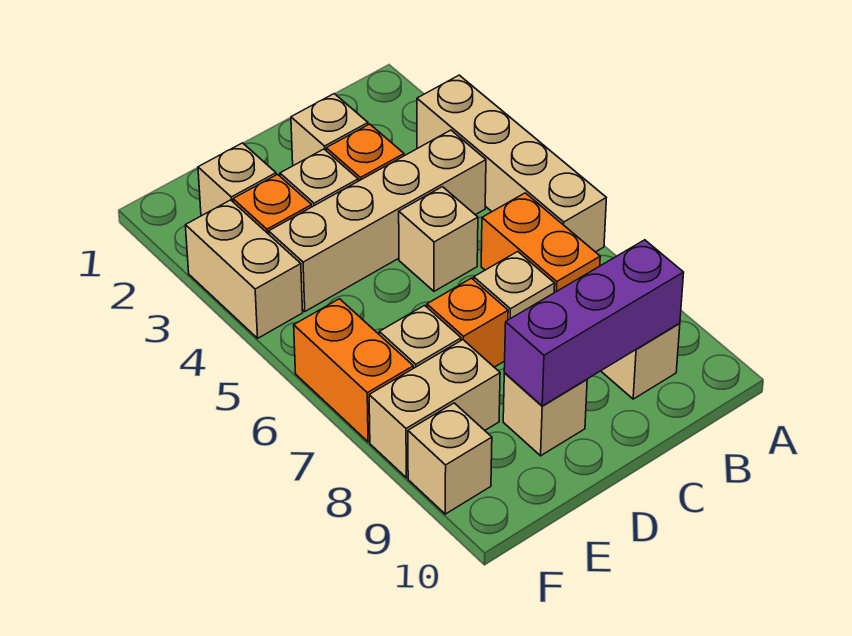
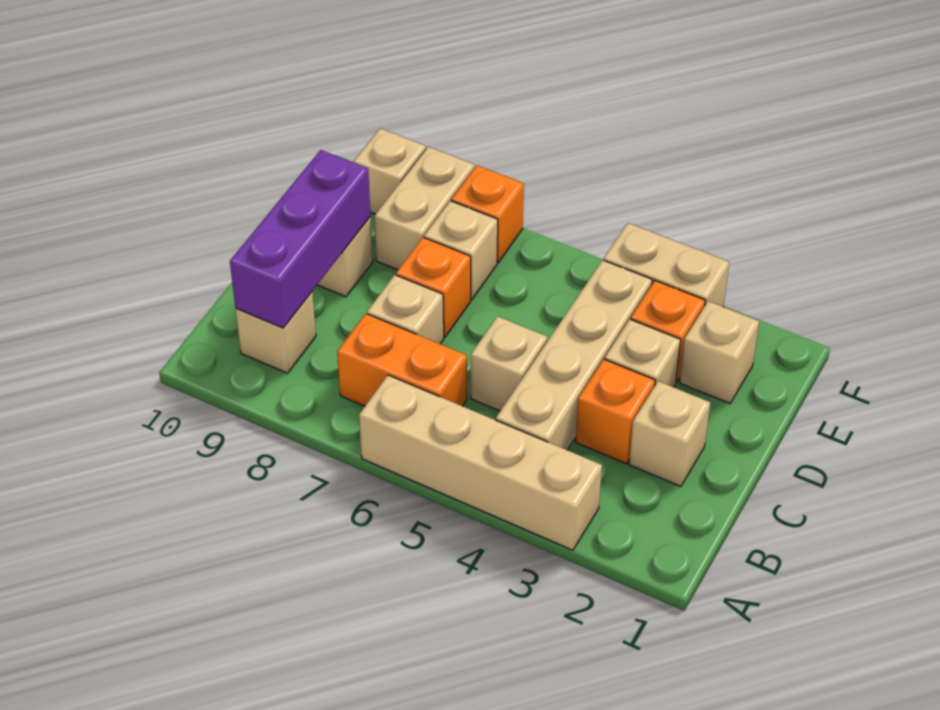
orange 1x2 brick [294,299,413,442] -> orange 1x1 brick [451,165,524,263]

